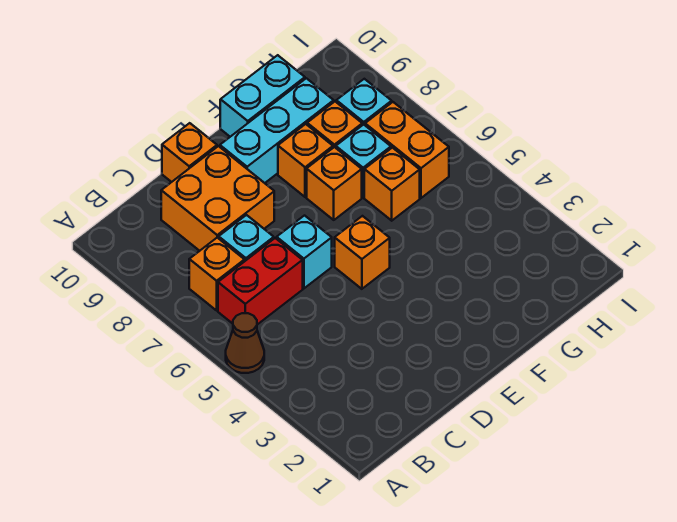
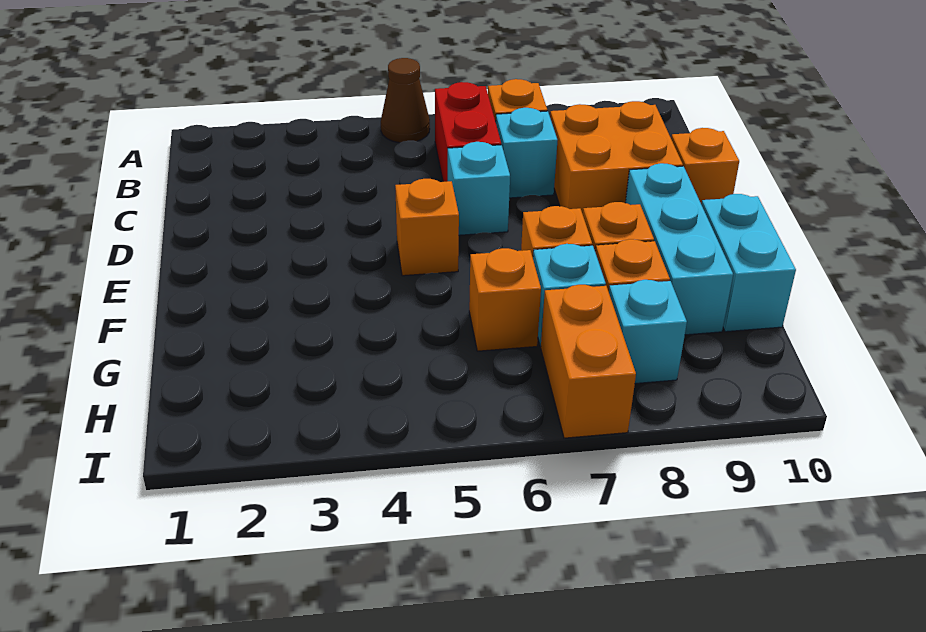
orange 1x2 brick [365,102,449,198] -> orange 1x2 brick turned to [541,285,636,438]

